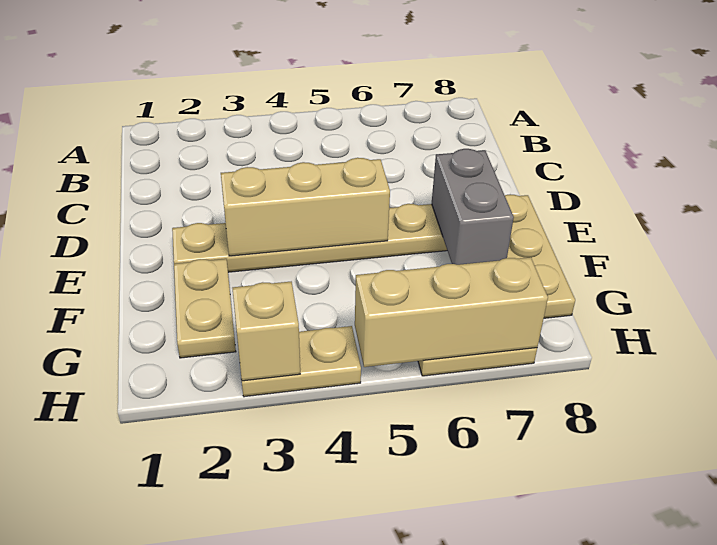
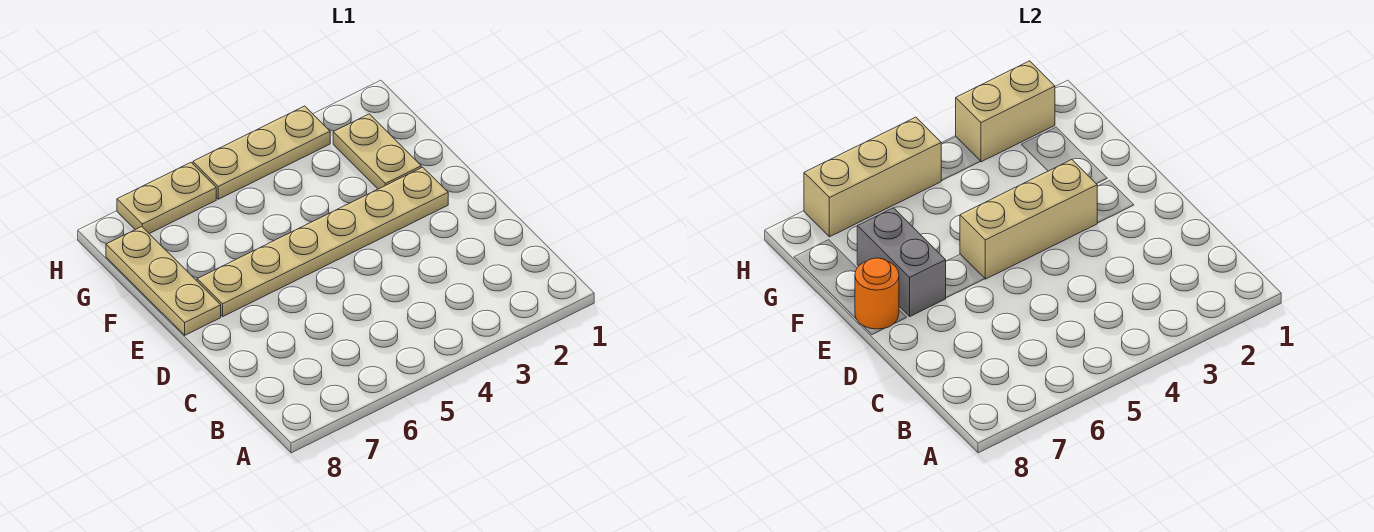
none -> orange 1x1 round brick [855,258,899,329]
tan 1x2 plate [242,326,361,397] -> tan 1x3 plate [193,106,330,199]
tan 1x1 brick [233,282,300,381] -> tan 1x2 brick [956,61,1055,162]

